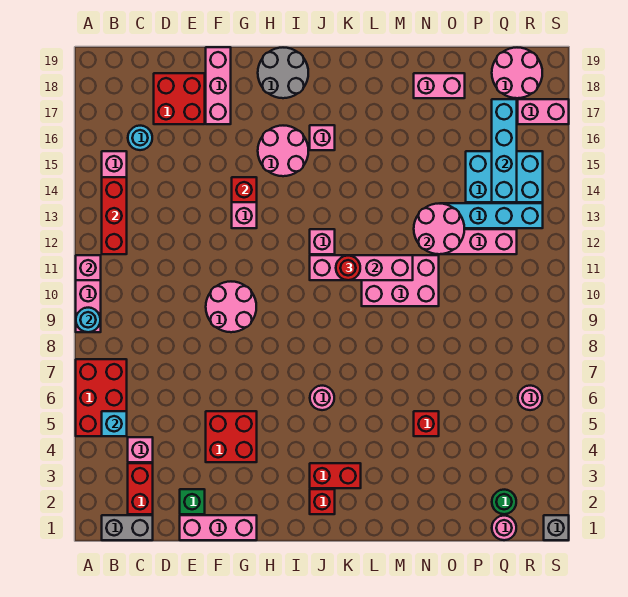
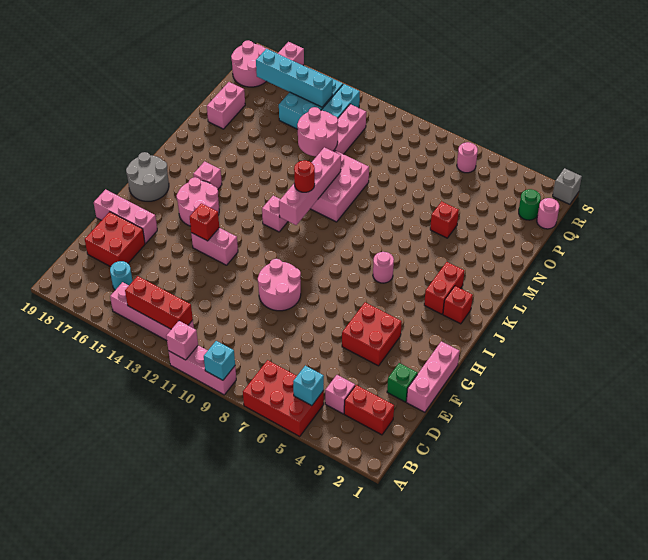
cyan 1x1 round brick [76,308,100,332] -> cyan 1x1 brick [204,341,235,380]
grey 1x2 brick [102,515,153,540] -> none

